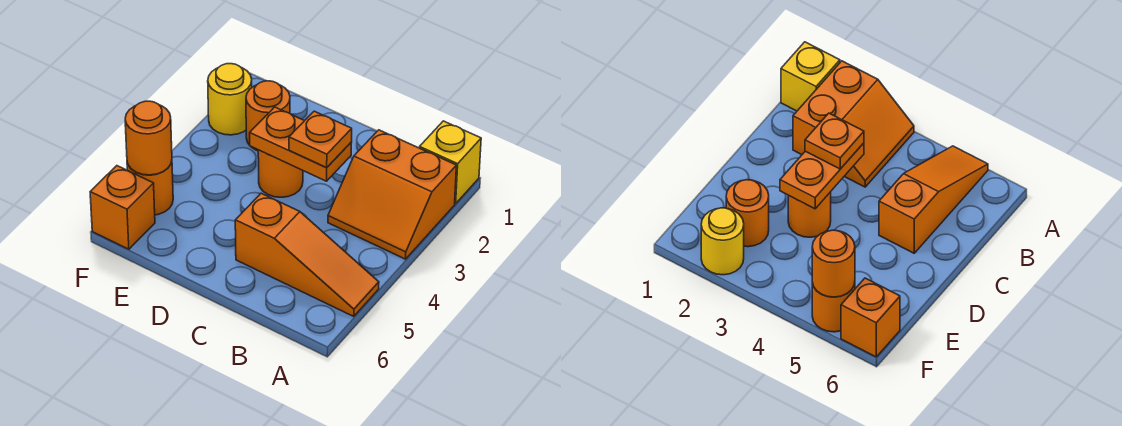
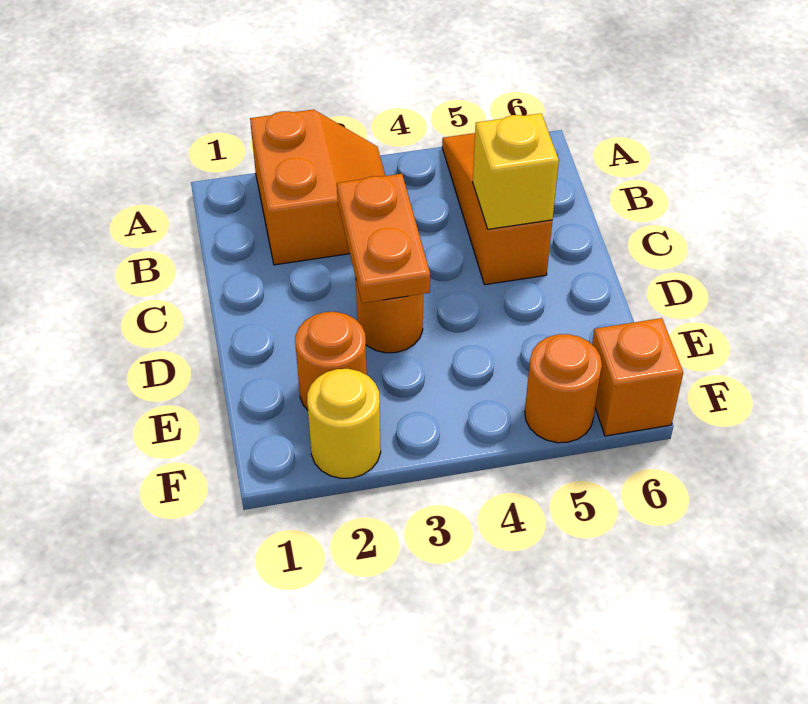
yellow 1x1 brick [420,121,481,204] -> yellow 1x1 brick moved to [473,113,559,229]
orange 1x1 plate [289,111,352,168] -> none
orange 1x1 round brick [125,101,172,175] -> none

